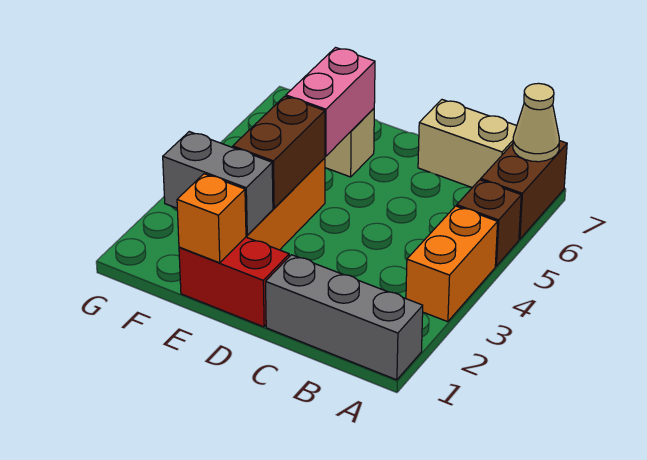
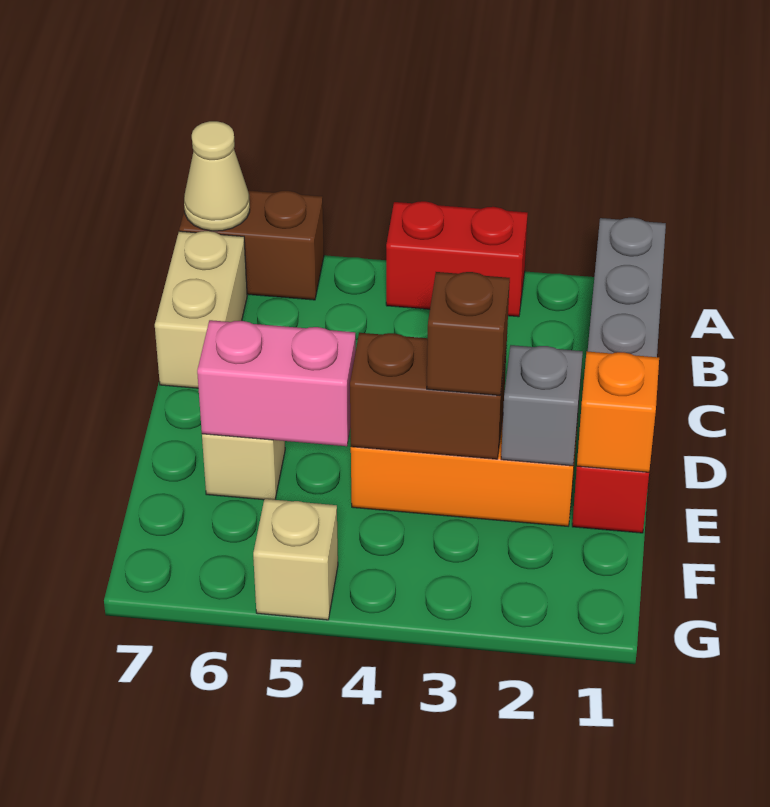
orange 1x2 brick [406,206,498,322] -> red 1x2 brick [386,201,528,317]
brown 1x1 brick [457,180,521,266] -> brown 1x1 brick moved to [427,272,510,395]
grey 1x2 brick [163,132,273,235] -> grey 1x1 brick [501,345,583,466]
none -> tan 1x1 brick [253,499,338,620]

